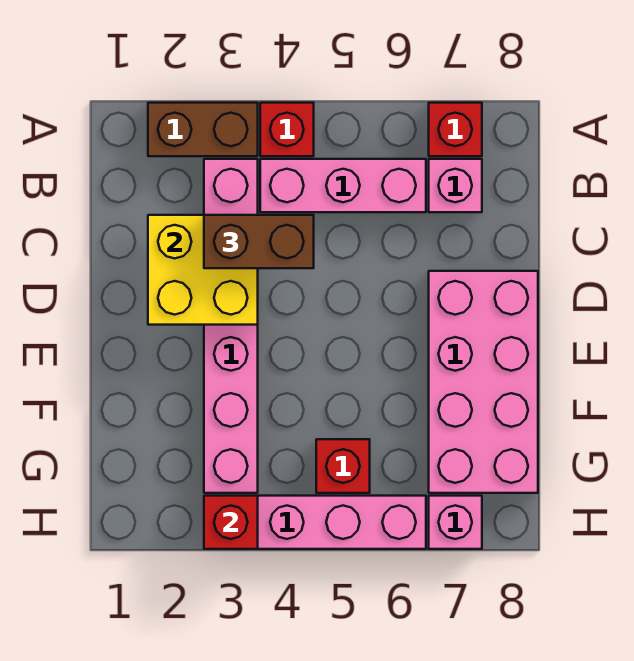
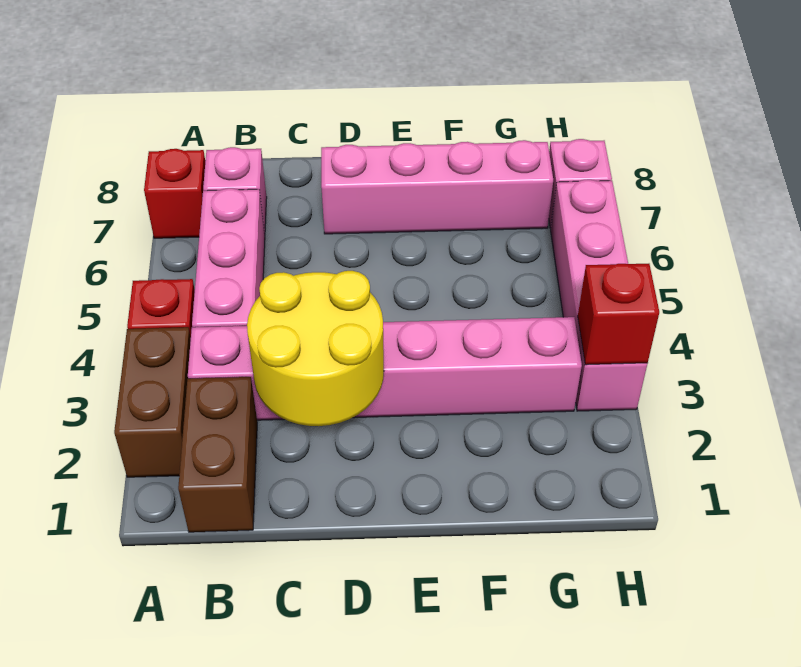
yellow 2x2 brick [148,215,258,325] -> yellow 2x2 round brick [247,271,384,426]
brown 1x2 brick [204,215,314,268] -> brown 1x2 brick moved to [178,377,257,532]
pink 2x4 brick [429,271,538,493] -> pink 1x4 brick [321,140,553,234]
red 1x1 brick [316,439,370,493] -> none

